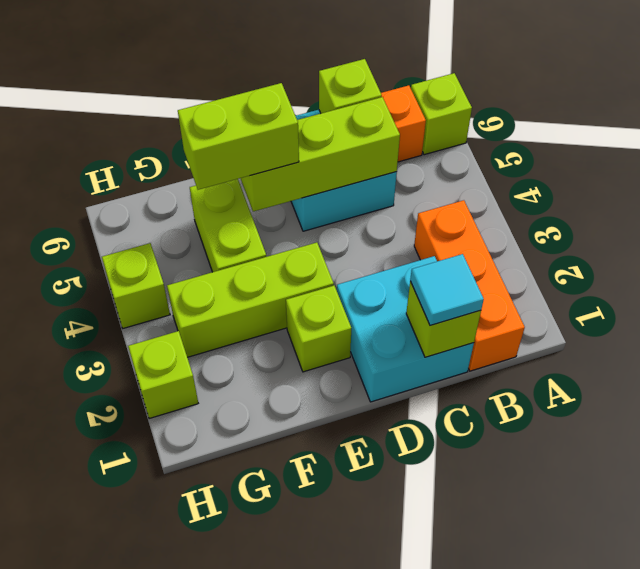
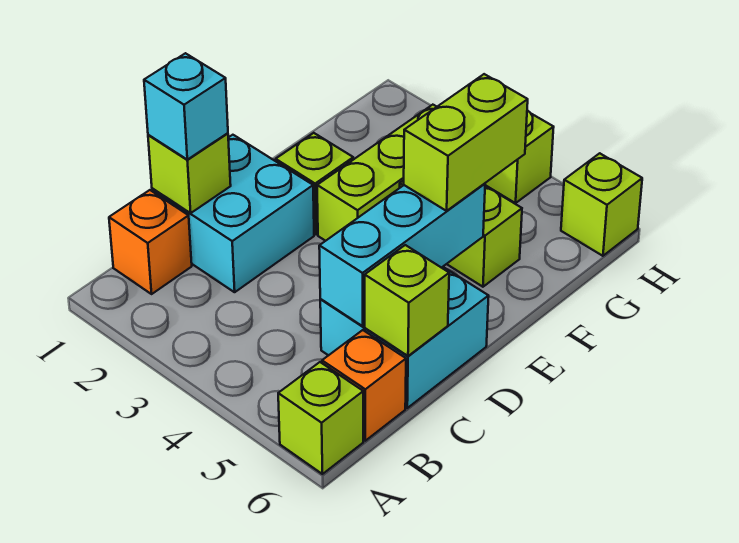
orange 1x3 brick [414,200,525,371] -> orange 1x1 brick [109,190,192,294]
cyan 1x1 tile [410,254,484,326] -> cyan 1x1 brick [144,53,228,160]
lime 1x3 brick [241,97,400,212] -> cyan 1x3 brick [319,184,485,326]
lime 1x1 brick [128,331,198,419] -> lime 1x1 brick moved to [561,153,642,256]

